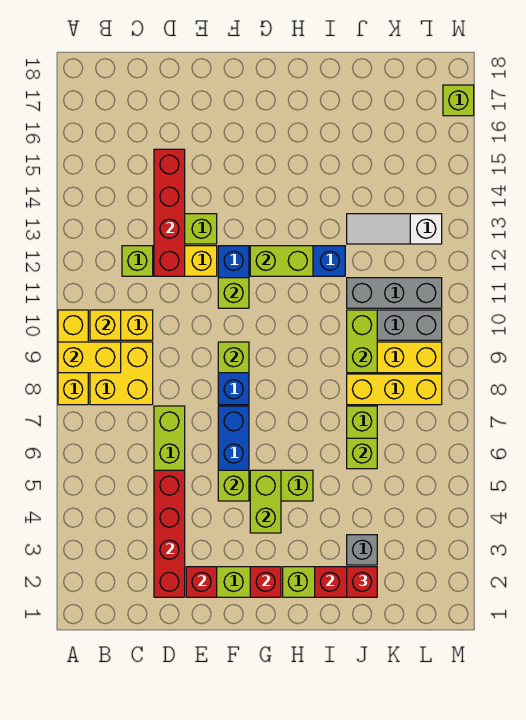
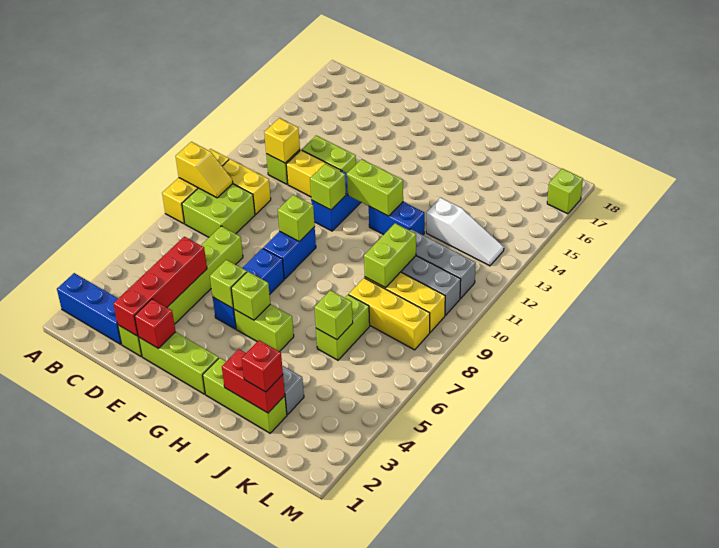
none -> blue 1x3 brick [57,273,121,344]
yellow 1x2 brick [58,342,121,373] -> yellow 1x2 slope [176,142,233,198]
yellow 2x2 brick [90,342,153,405] -> lime 2x2 brick [182,184,255,237]
yellow 1x1 brick [90,310,121,340] -> yellow 1x1 brick moved to [264,118,300,163]
red 1x4 brick [154,149,185,276] -> none
red 1x1 brick [250,567,281,597] -> none
lime 1x2 brick [250,470,281,533] -> lime 1x1 brick [231,272,270,320]
white 1x3 slope [347,214,442,244] -> white 1x3 slope turned to [426,198,504,266]

